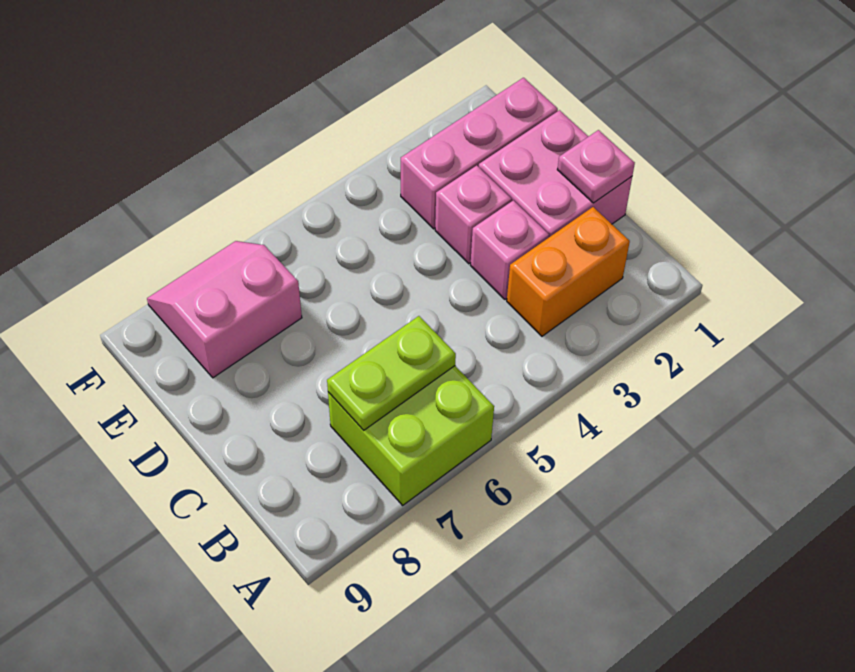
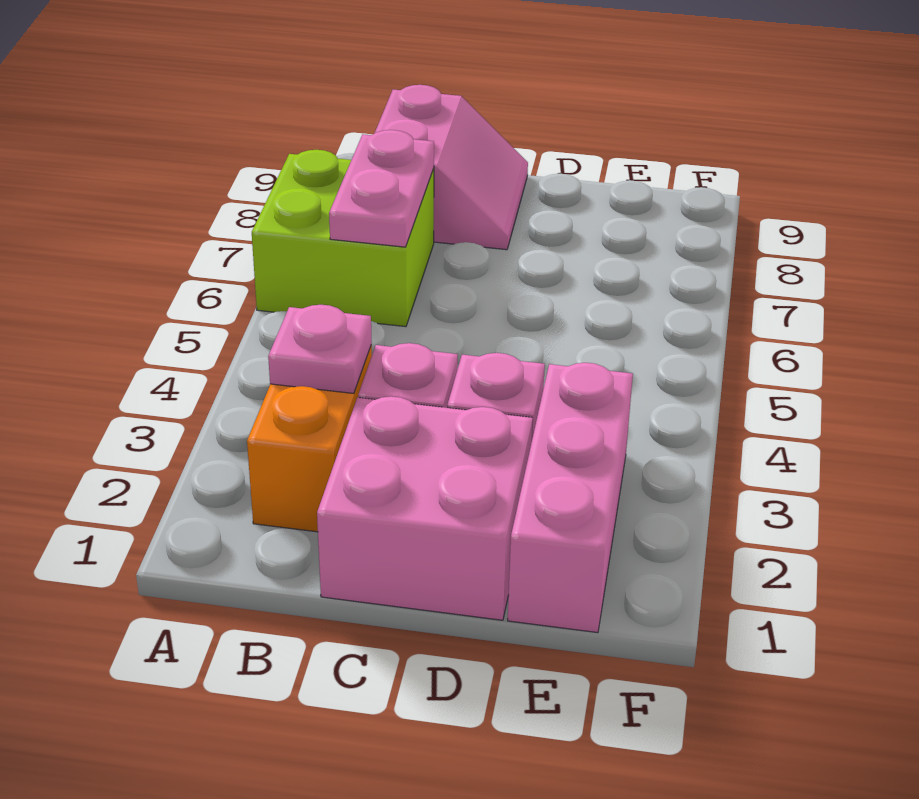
lime 1x2 plate [327,316,456,430] -> pink 1x2 plate [329,130,434,247]
pink 1x1 plate [557,130,635,203] -> pink 1x1 plate moved to [268,305,372,393]
pink 2x2 slope [147,241,302,378] -> pink 2x2 slope moved to [375,85,528,250]

